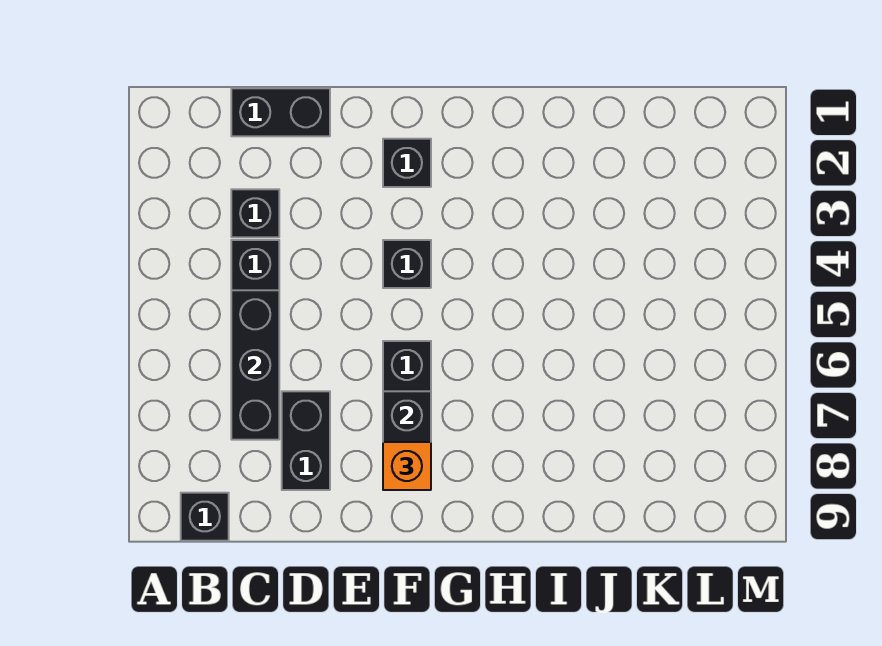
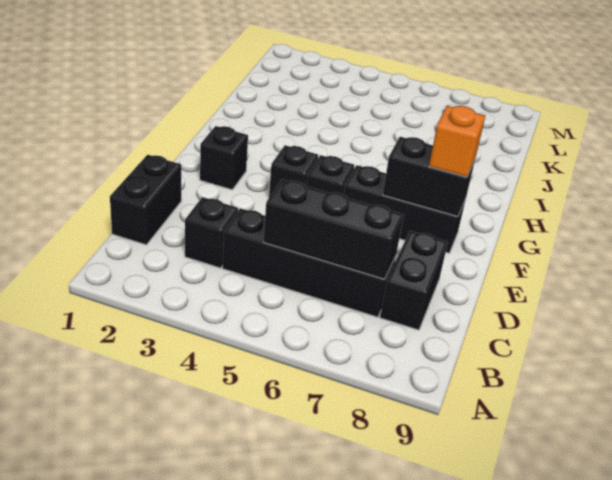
black 1x1 brick [181,493,229,541] -> black 1x1 brick moved to [307,155,354,194]
black 1x2 brick [282,391,330,490] -> black 1x2 brick turned to [380,231,448,330]

